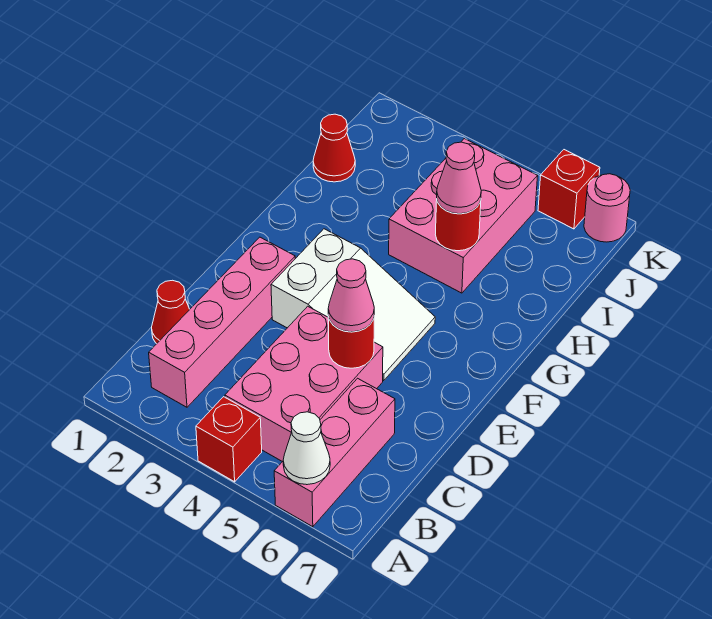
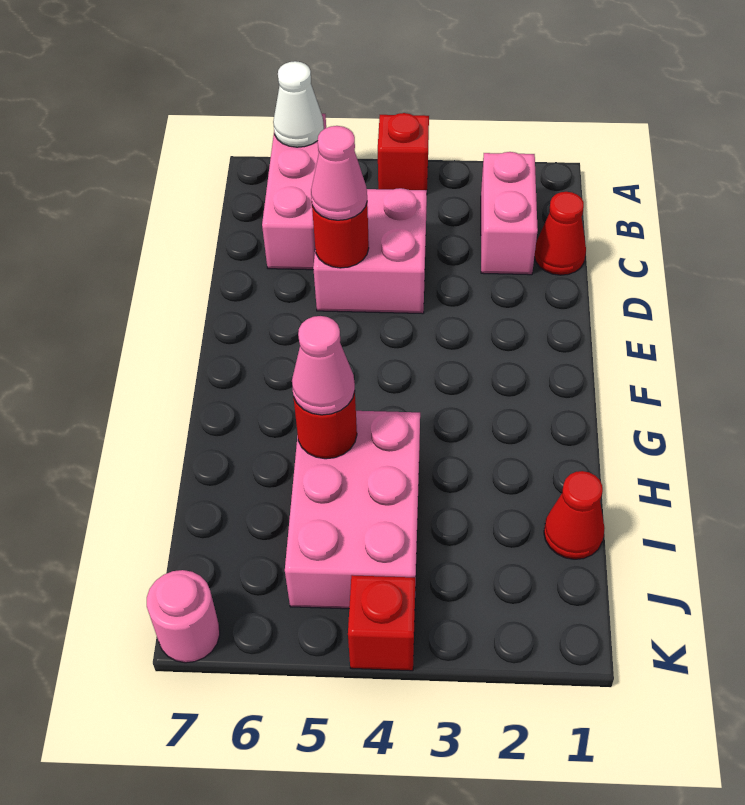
pink 1x4 brick [149,237,295,407] -> pink 1x2 brick [481,152,538,275]
pink 2x3 brick [225,306,383,462] -> pink 2x2 brick [313,188,427,314]
white 2x3 slope [271,229,435,381] -> none
red 1x1 brick [538,150,600,229] -> red 1x1 brick moved to [348,575,415,671]

